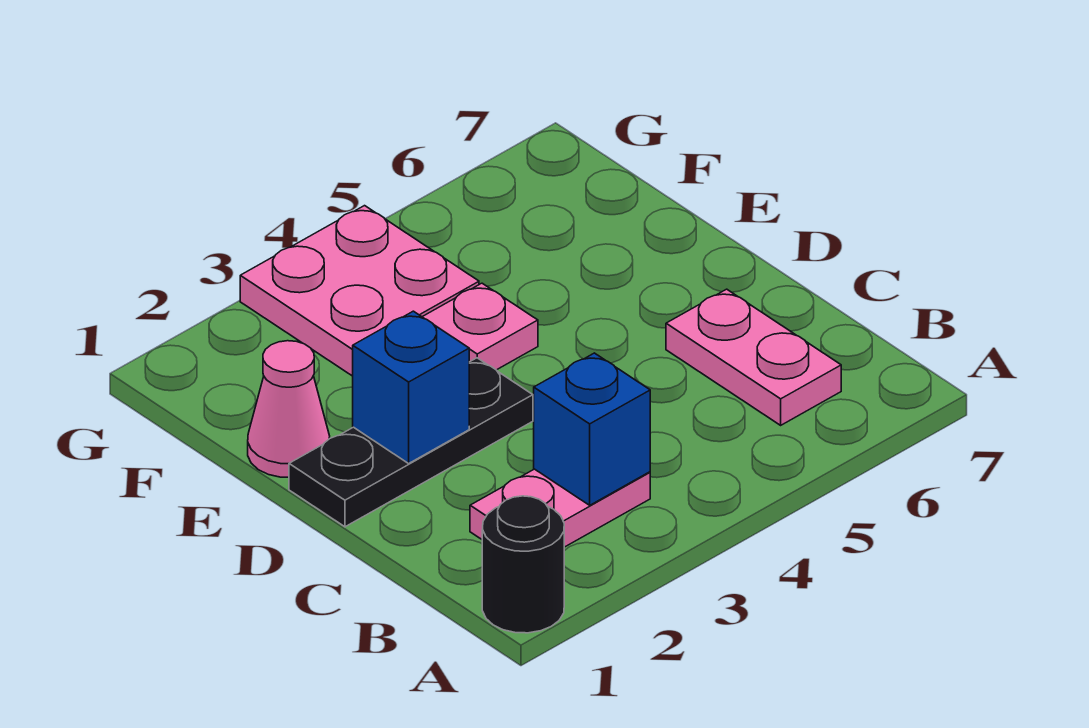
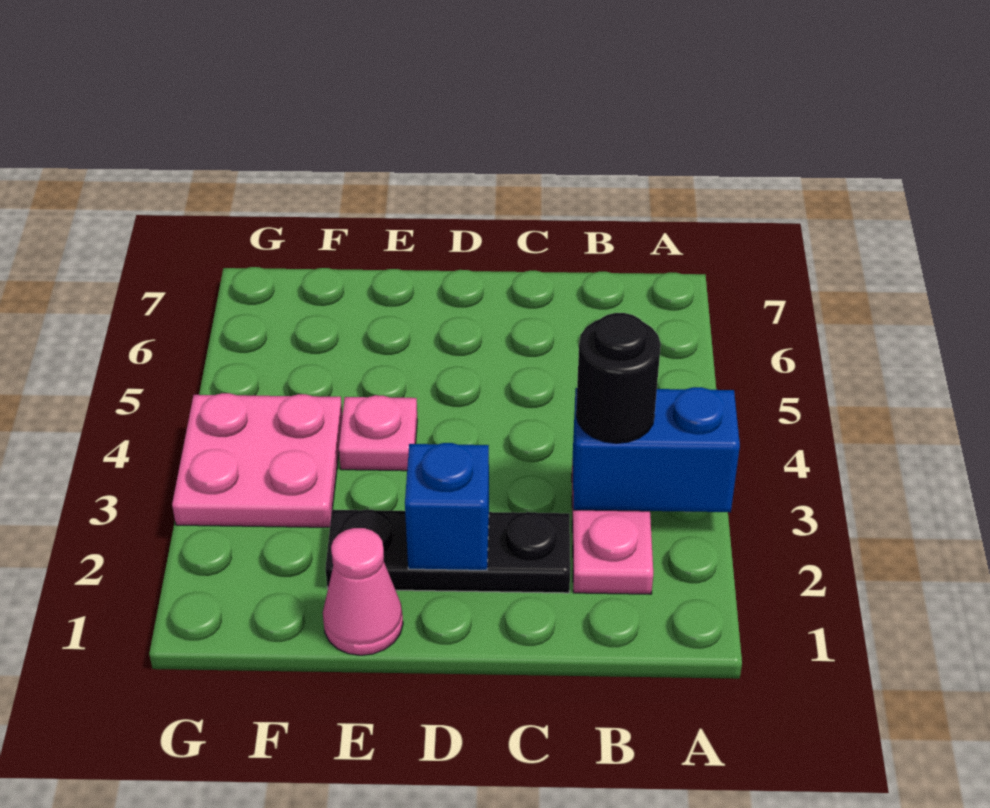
black 1x1 round brick [482,496,564,633] -> black 1x1 round brick moved to [576,313,661,443]
blue 1x1 brick [534,353,650,505] -> blue 1x2 brick [573,387,740,512]
pink 1x2 plate [666,289,841,425] -> none
black 1x3 plate [289,358,533,527] -> black 1x3 plate turned to [325,510,570,593]

